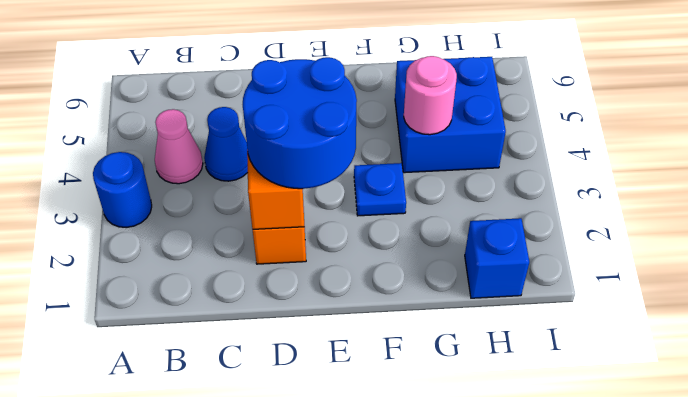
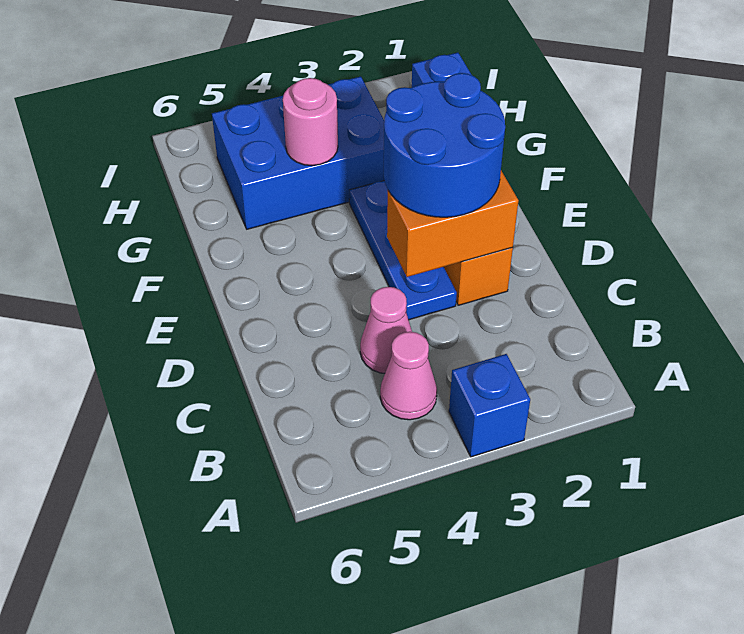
blue 1x1 round brick [93,152,152,228] -> blue 1x1 brick [449,354,530,457]
blue 1x1 cone [204,107,248,181] -> pink 1x1 cone [360,287,412,373]
blue 1x1 plate [354,163,406,216] -> blue 1x3 plate [349,181,457,320]
blue 2x2 brick [395,57,506,173] -> blue 2x3 brick [212,76,384,229]

